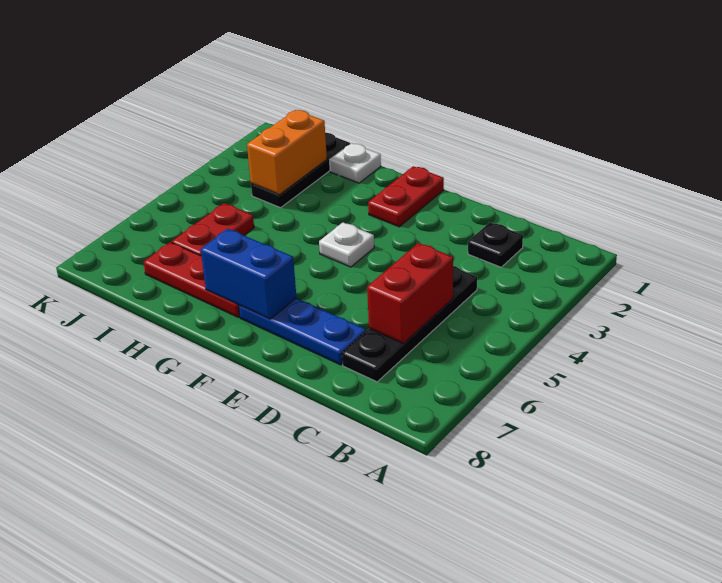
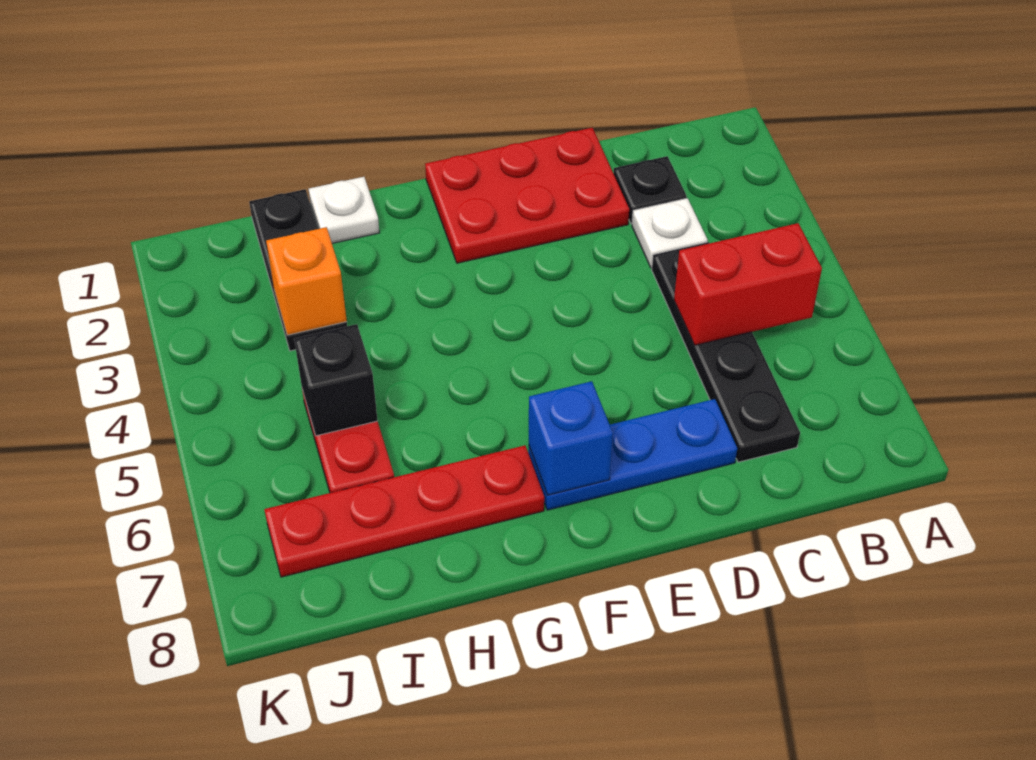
red 1x2 brick [367,243,453,344] -> red 1x2 brick turned to [674,223,822,345]
red 1x2 plate [368,166,444,227] -> red 2x3 plate [425,128,629,263]
white 1x1 plate [319,222,374,267] -> white 1x1 plate moved to [632,198,708,268]
blue 1x2 brick [201,229,297,319] -> blue 1x1 brick [529,381,613,495]
red 1x3 plate [144,242,240,317] -> red 1x4 plate [264,445,544,577]
orange 1x2 brick [247,110,327,195] -> orange 1x1 brick [266,227,347,335]
none -> black 1x1 brick [294,324,378,436]

